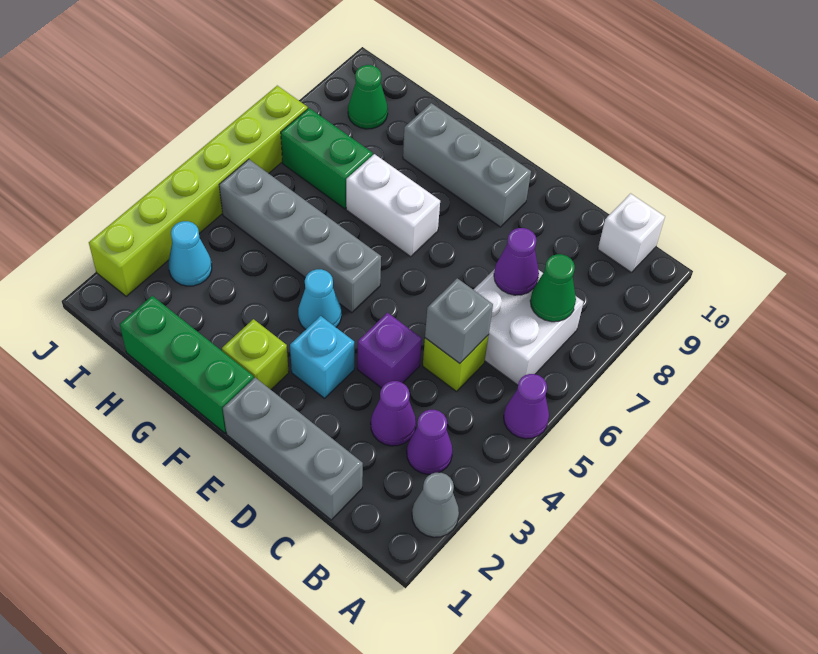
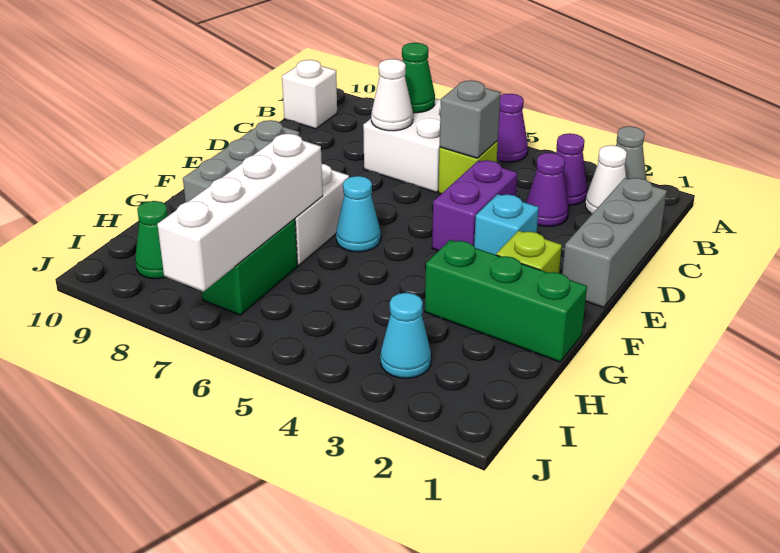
none -> white 1x1 cone [585,145,627,213]
purple 1x1 cone [494,228,539,295] -> white 1x1 cone [371,59,413,131]
purple 1x1 brick [357,313,422,388] -> purple 1x2 brick [432,160,517,251]
green 1x3 brick [120,296,254,433] -> green 1x3 brick turned to [425,240,587,362]
cyan 1x1 cone [298,269,341,330] -> cyan 1x1 cone moved to [336,176,381,252]
grey 1x4 brick [219,159,381,313] -> none
none -> white 1x4 brick [157,134,323,292]
lime 1x6 brick [89,86,308,297] -> none

